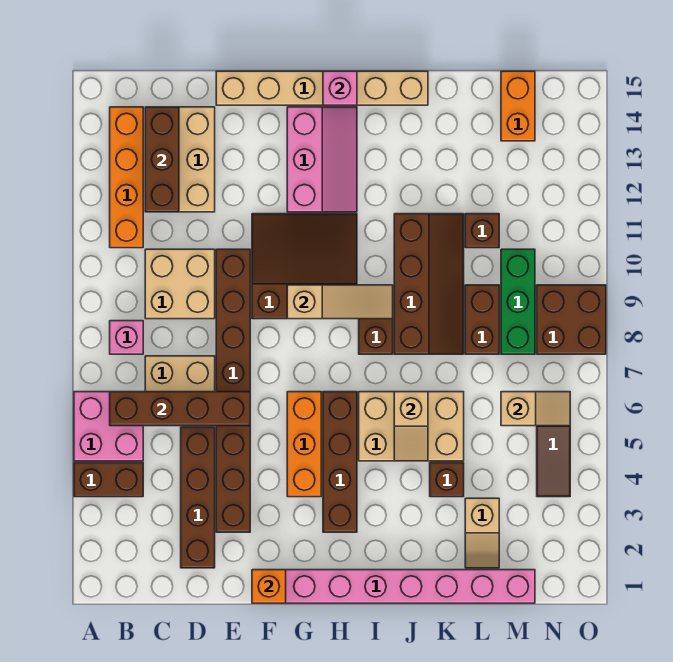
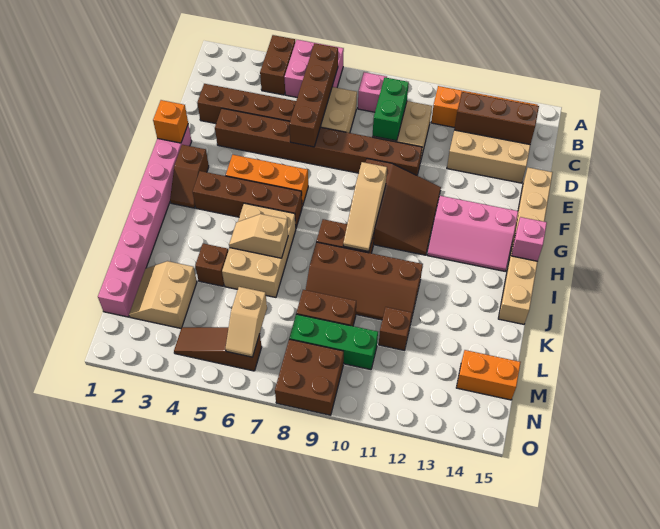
none -> green 1x2 brick [373,77,409,141]
none -> brown 1x2 slope [170,145,209,208]
tan 1x2 slope [465,498,499,568] -> tan 2x2 slope [129,261,197,328]

